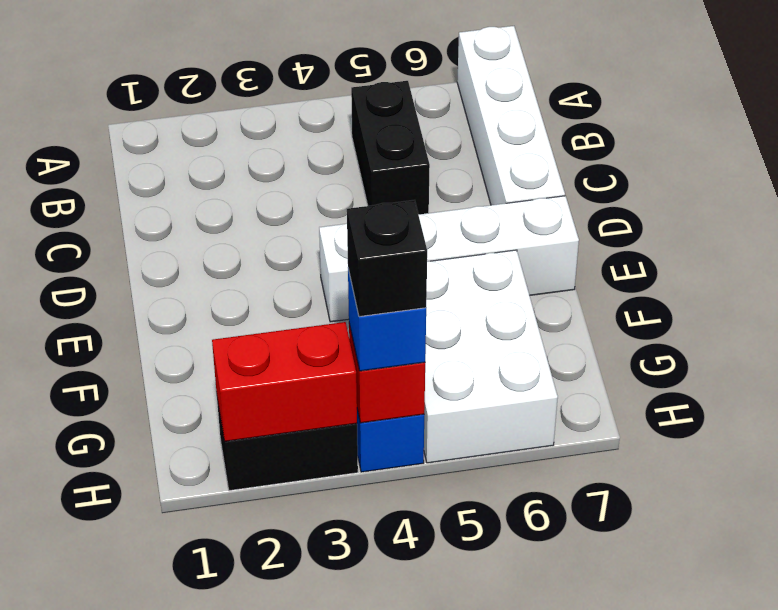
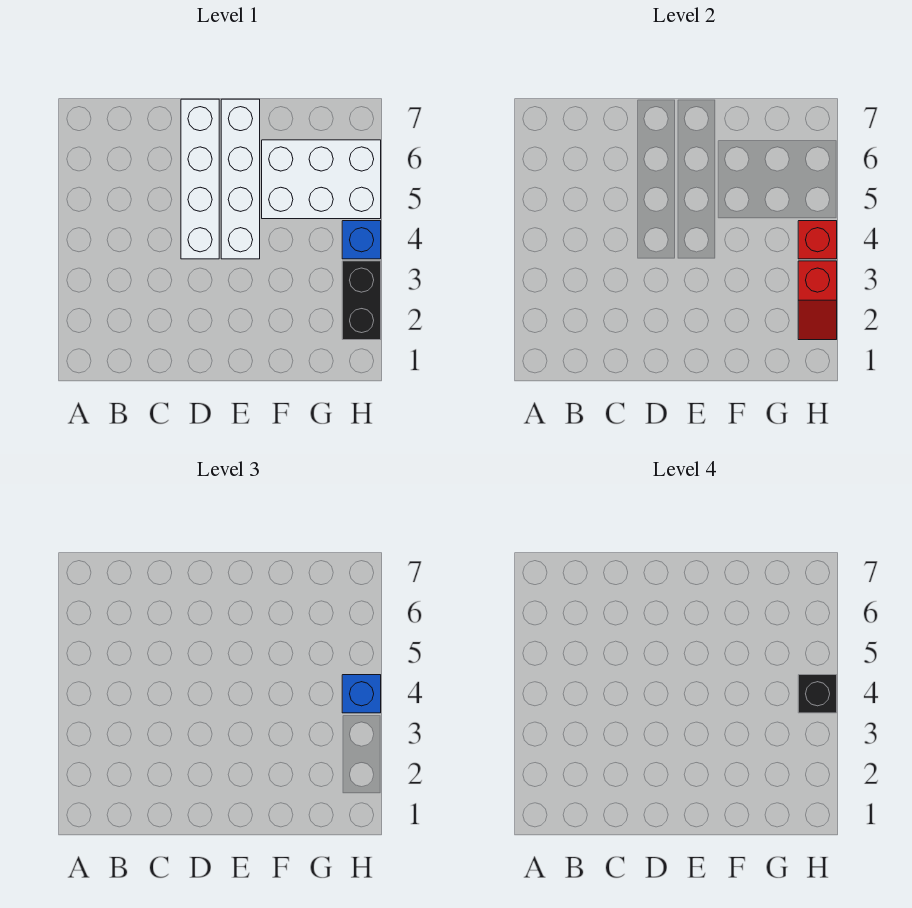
white 1x4 brick [457,26,565,205] -> white 1x4 brick turned to [181,99,219,259]
black 1x2 brick [351,81,430,214] -> none
red 1x2 brick [212,322,357,441] -> red 1x2 slope [798,261,837,340]

